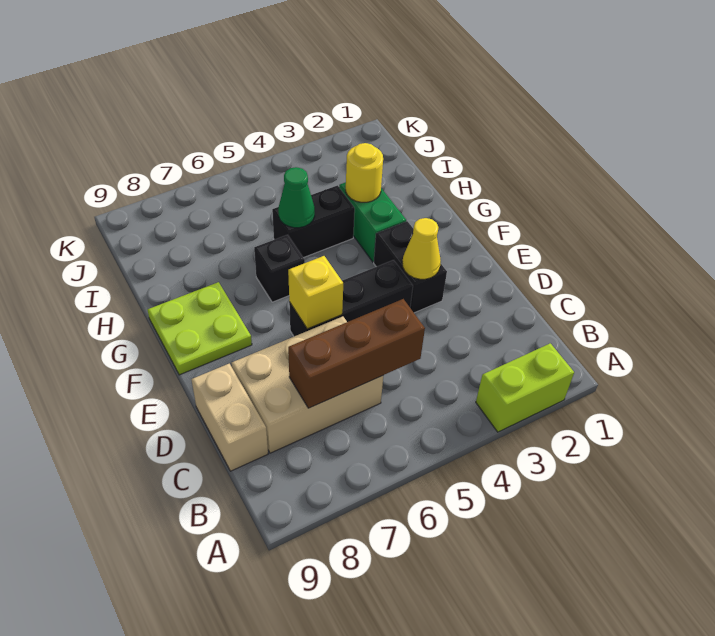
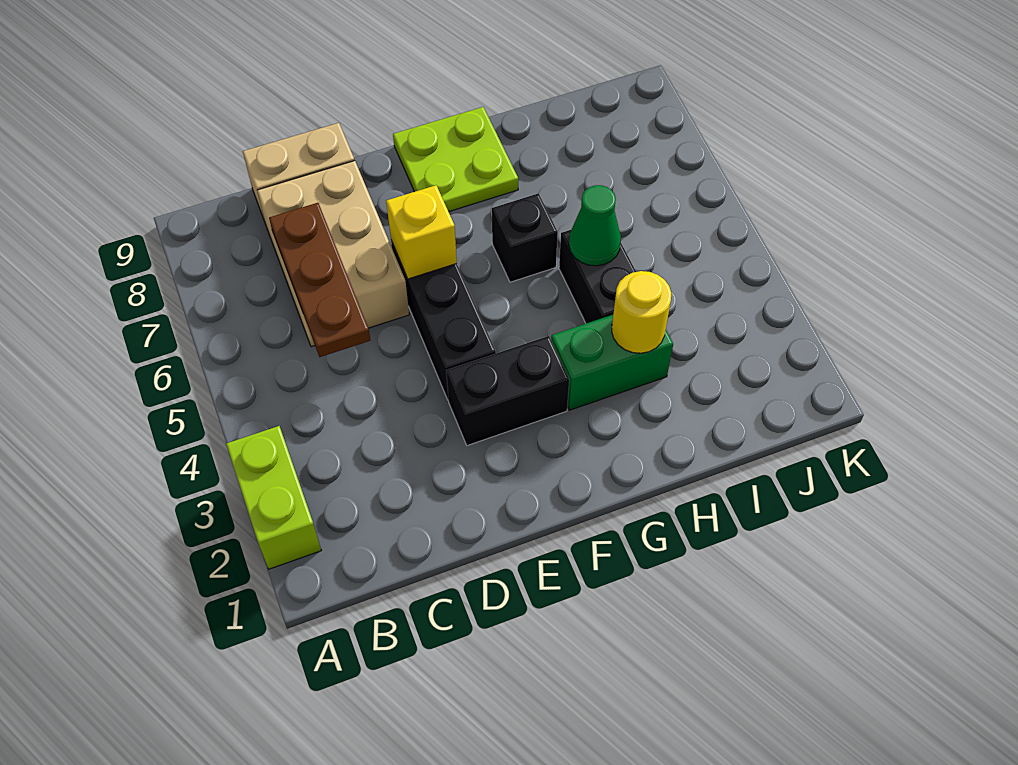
brown 1x3 brick [288,299,425,408] -> brown 1x3 plate [269,203,370,357]
yellow 1x1 cone [402,218,441,279] -> none

